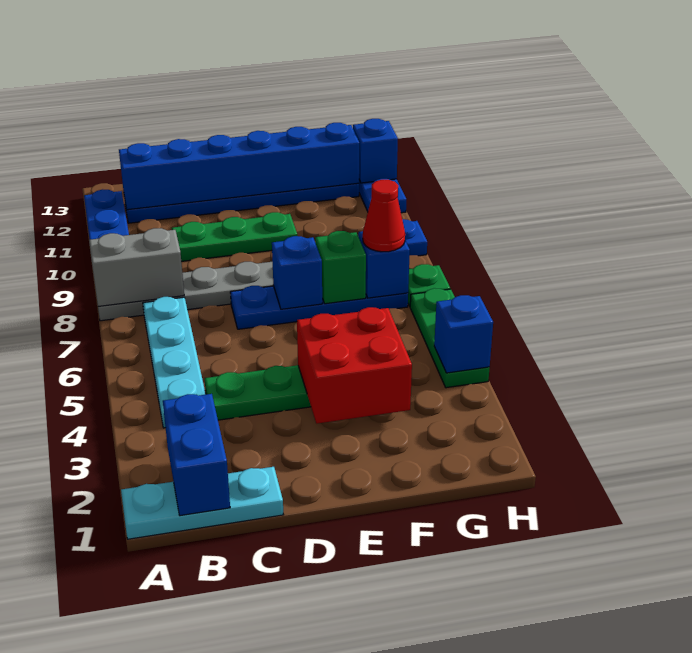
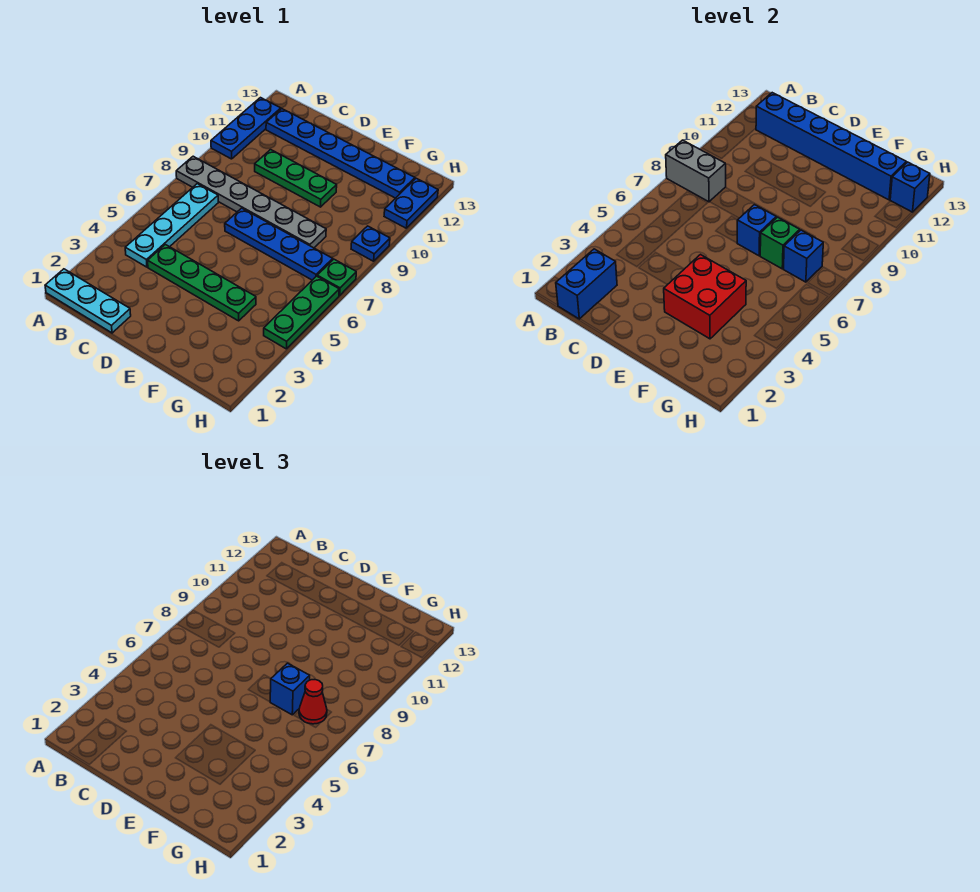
blue 1x1 brick [434,295,493,373] -> blue 1x1 brick moved to [270,663,310,715]

